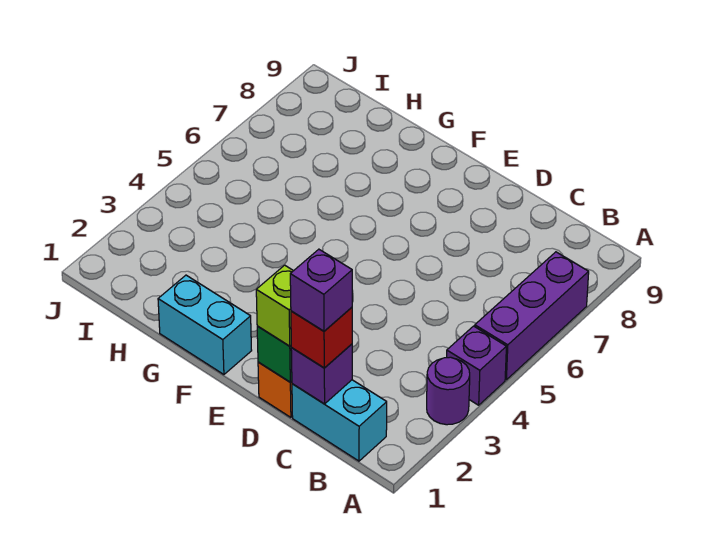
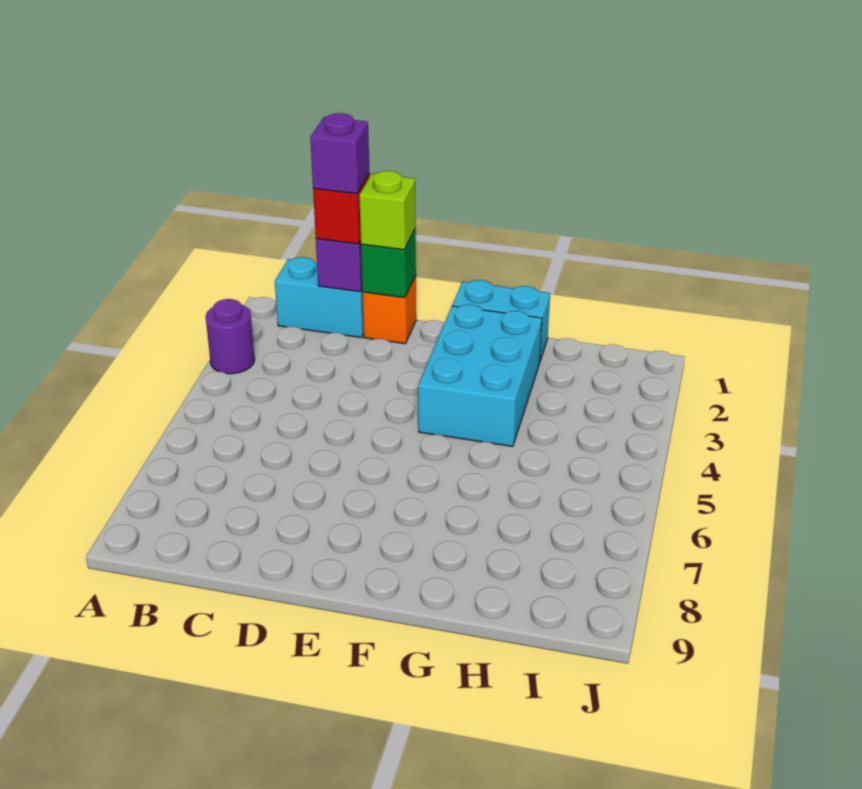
purple 1x1 brick [447,326,506,405] -> none
purple 1x3 brick [475,252,589,380] -> none
none -> cyan 2x3 brick [418,305,542,446]

